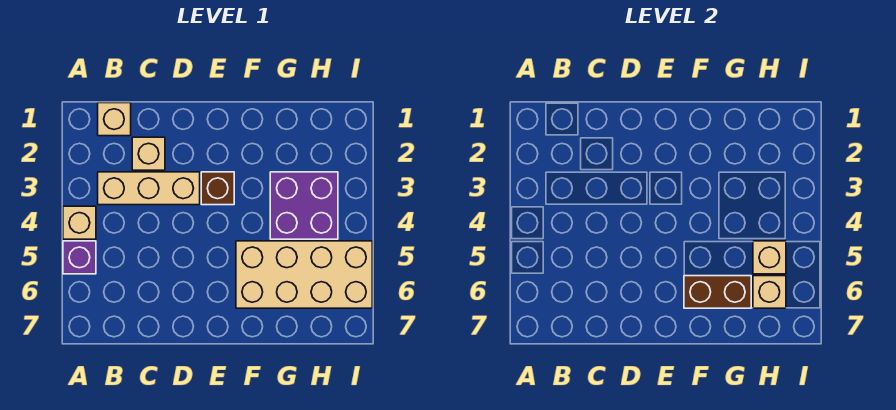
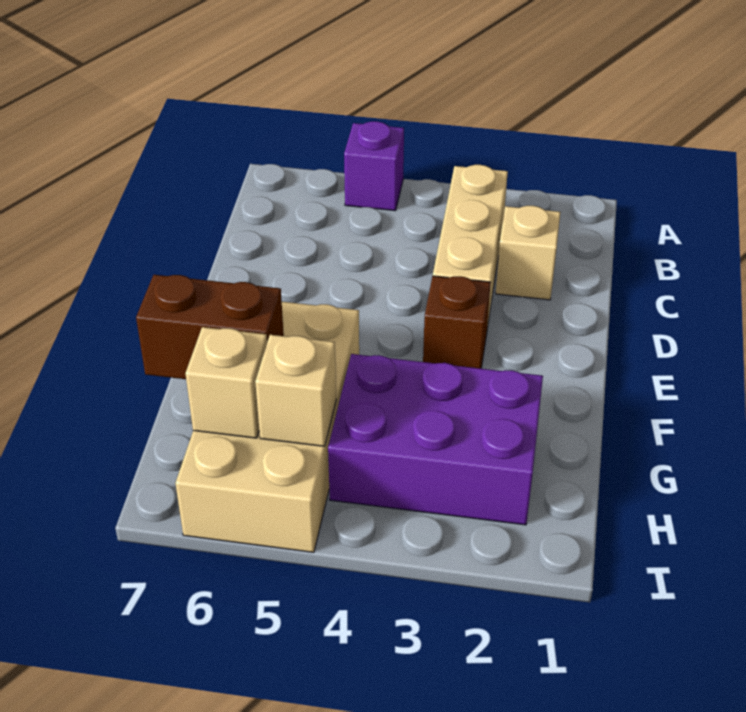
tan 1x1 brick [63,206,96,239] -> none
tan 1x1 brick [98,103,131,136] -> none
brown 1x2 brick [684,276,751,308] -> brown 1x2 brick turned to [136,275,284,379]
purple 2x2 brick [270,172,338,239] -> purple 2x3 brick [328,354,543,525]

